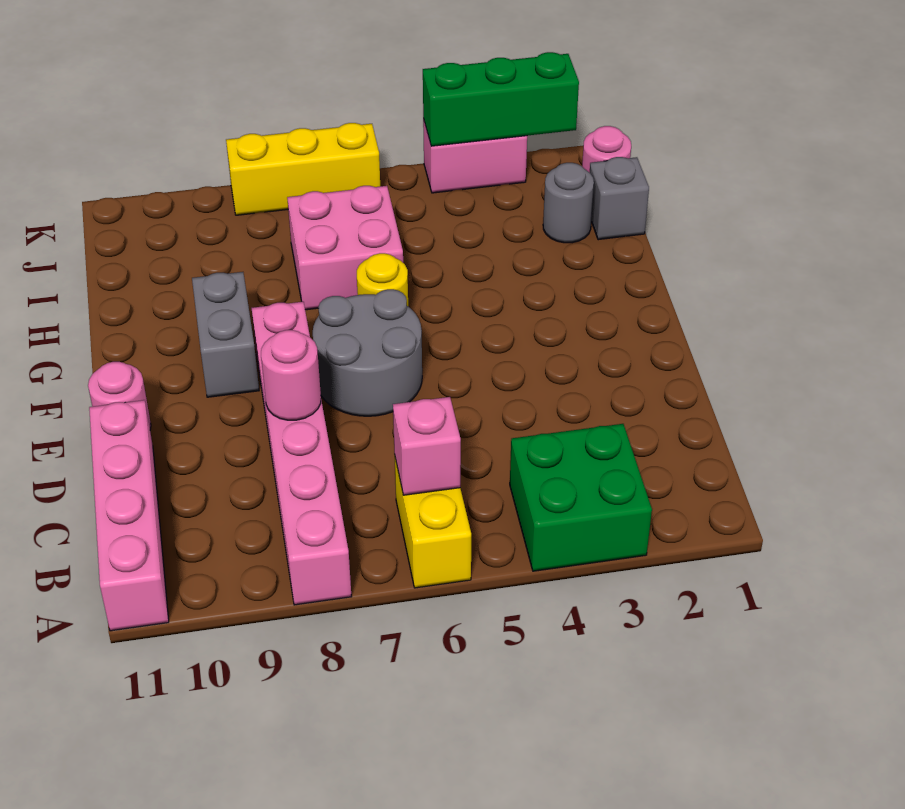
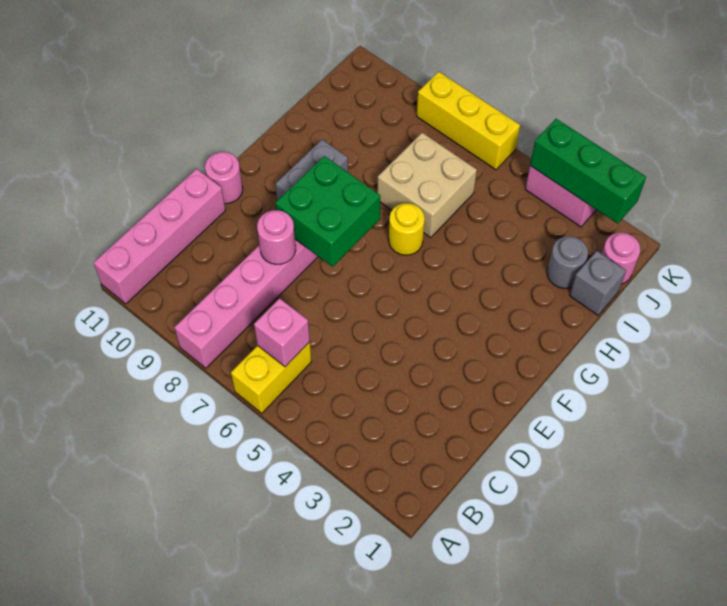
green 2x2 brick [510,424,652,571] -> green 2x2 brick moved to [275,156,380,267]
grey 2x2 round brick [313,289,422,416] -> none
pink 2x2 brick [287,186,403,310] -> tan 2x2 brick [377,133,477,238]

